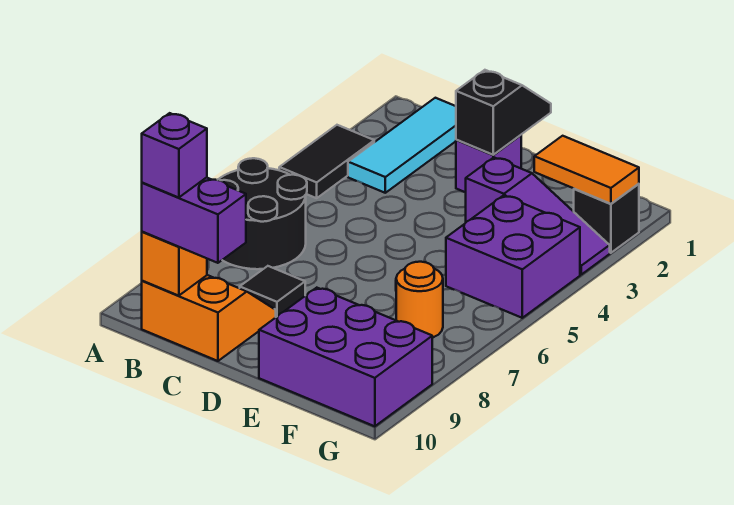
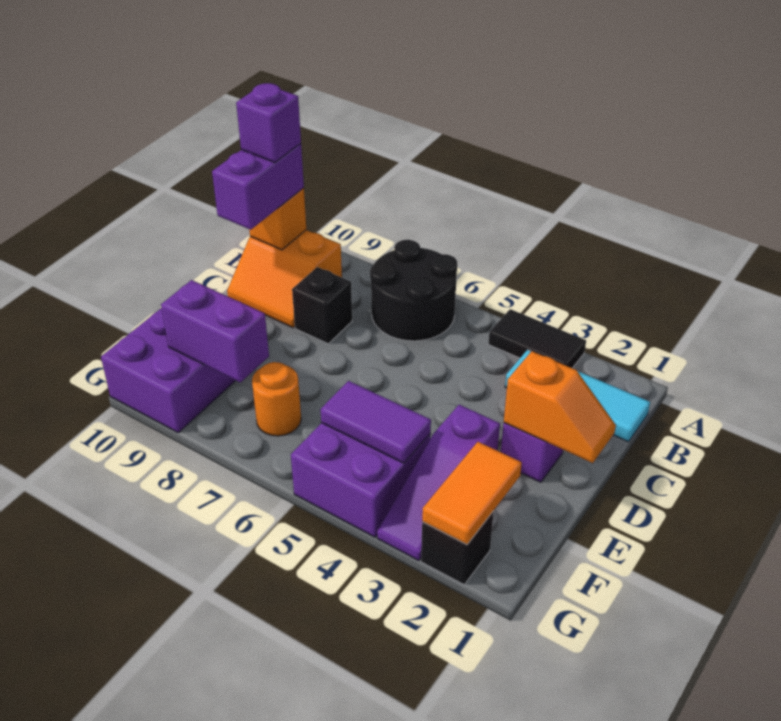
orange 2x2 slope [142,275,276,361] -> orange 2x2 slope turned to [227,230,342,328]
black 1x1 tile [240,266,305,317] -> black 1x1 brick [292,267,352,344]
black 1x2 slope [456,70,551,155] -> orange 1x2 slope [504,351,616,463]
none -> purple 1x2 tile [321,381,431,463]
none -> purple 1x2 brick [161,280,269,382]

